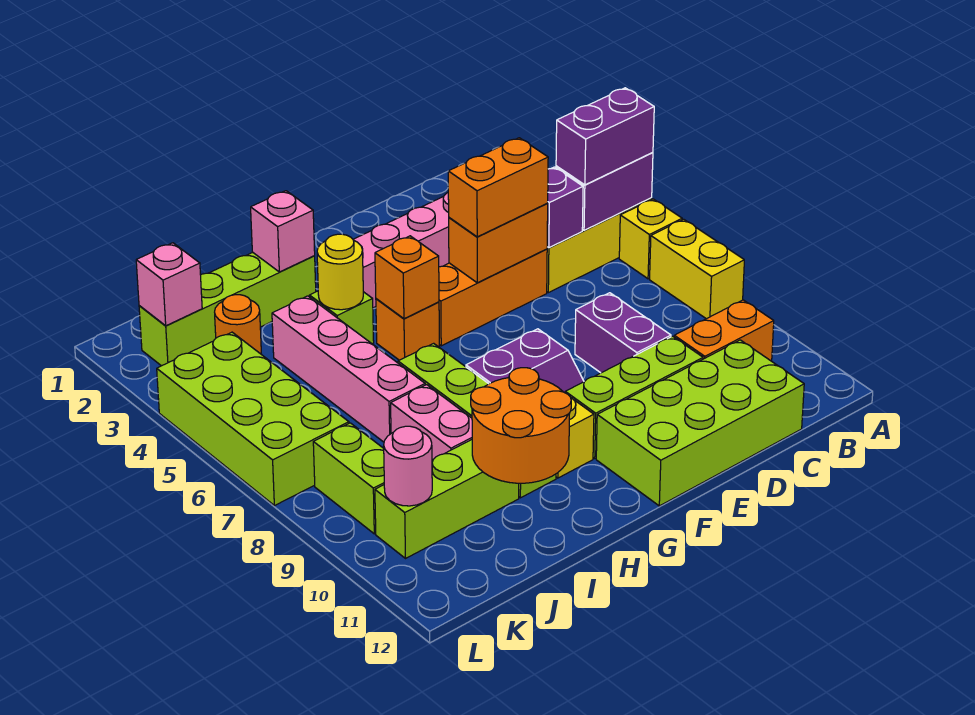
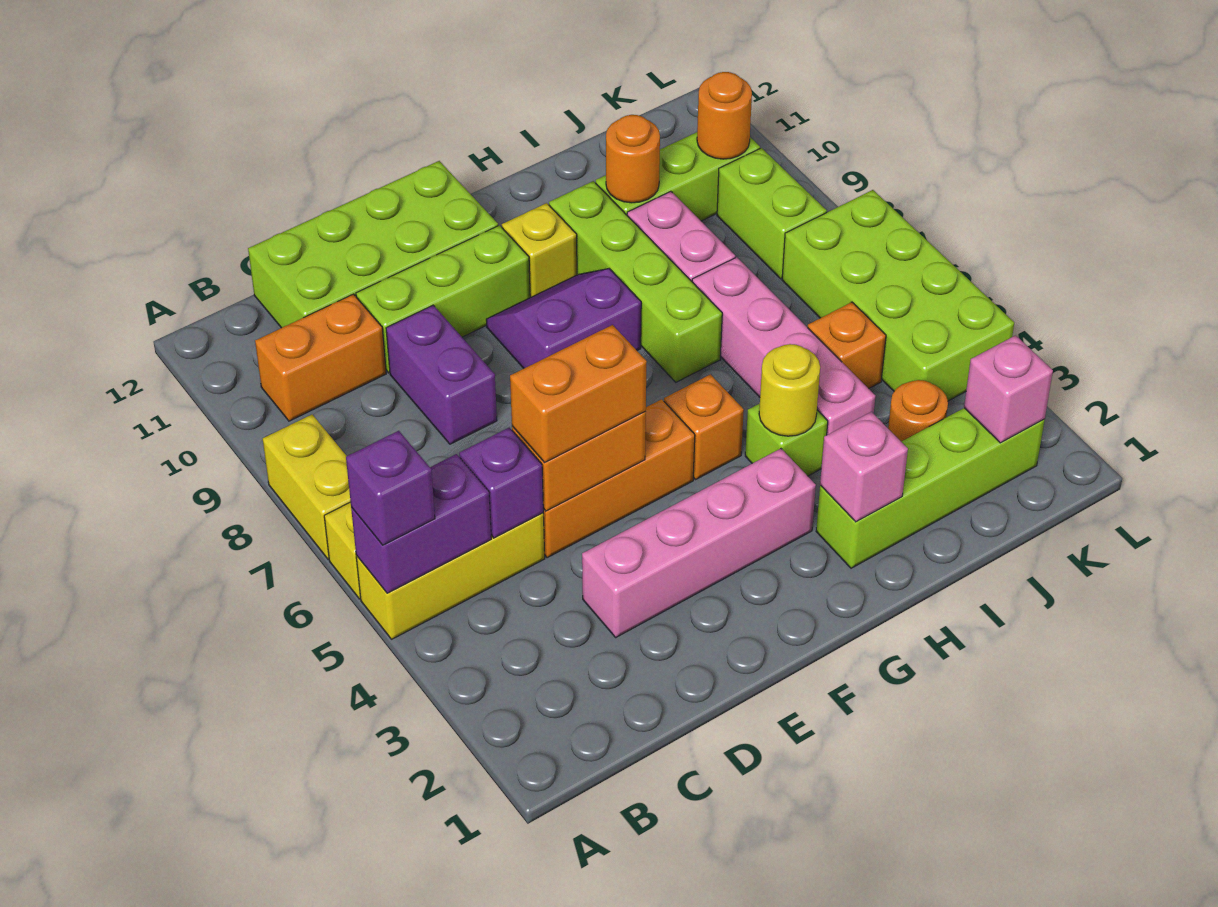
purple 1x2 brick [556,88,654,185] -> purple 1x1 brick [346,431,435,545]
orange 1x1 brick [375,236,439,319] -> orange 1x1 brick moved to [808,302,886,389]
orange 2x2 round brick [471,368,571,483] -> orange 1x1 round brick [606,115,660,203]
pink 1x1 round brick [384,426,432,506] -> orange 1x1 round brick [697,72,752,159]

